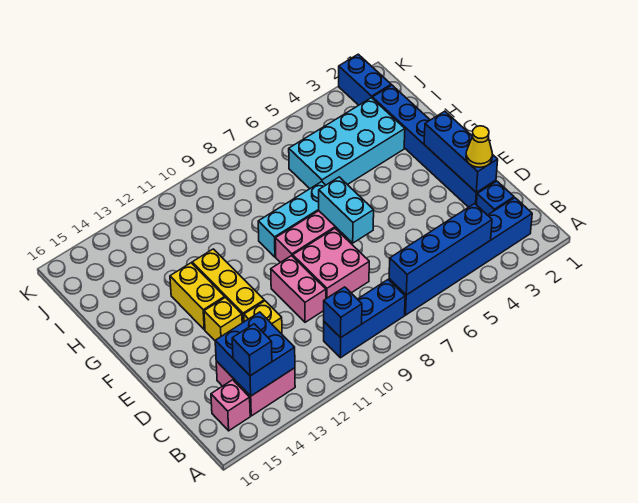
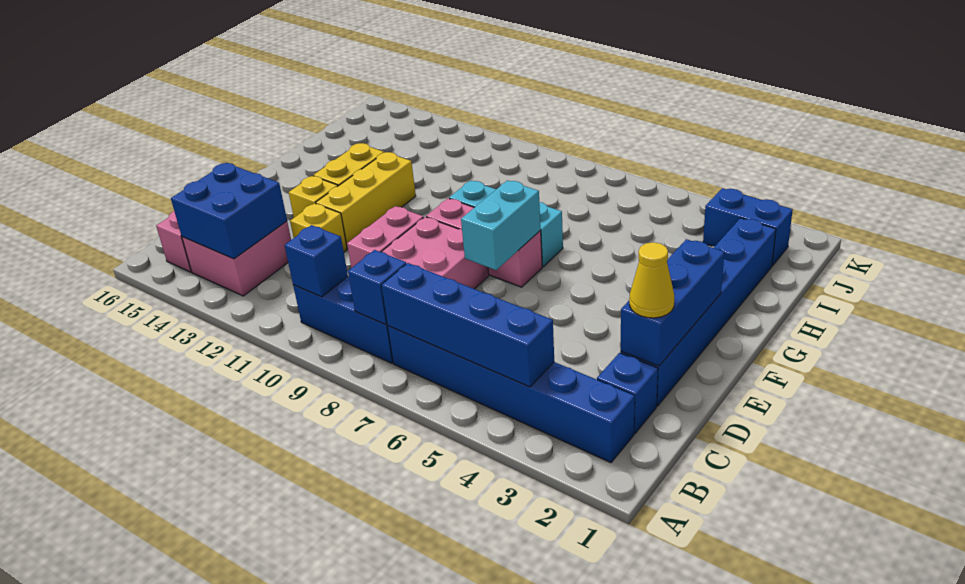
blue 1x1 brick [232,324,272,376] -> blue 1x1 brick moved to [348,250,406,325]
cyan 2x4 brick [289,98,405,189] -> none
blue 1x2 brick [339,54,391,105] -> blue 1x2 brick turned to [703,188,793,266]

